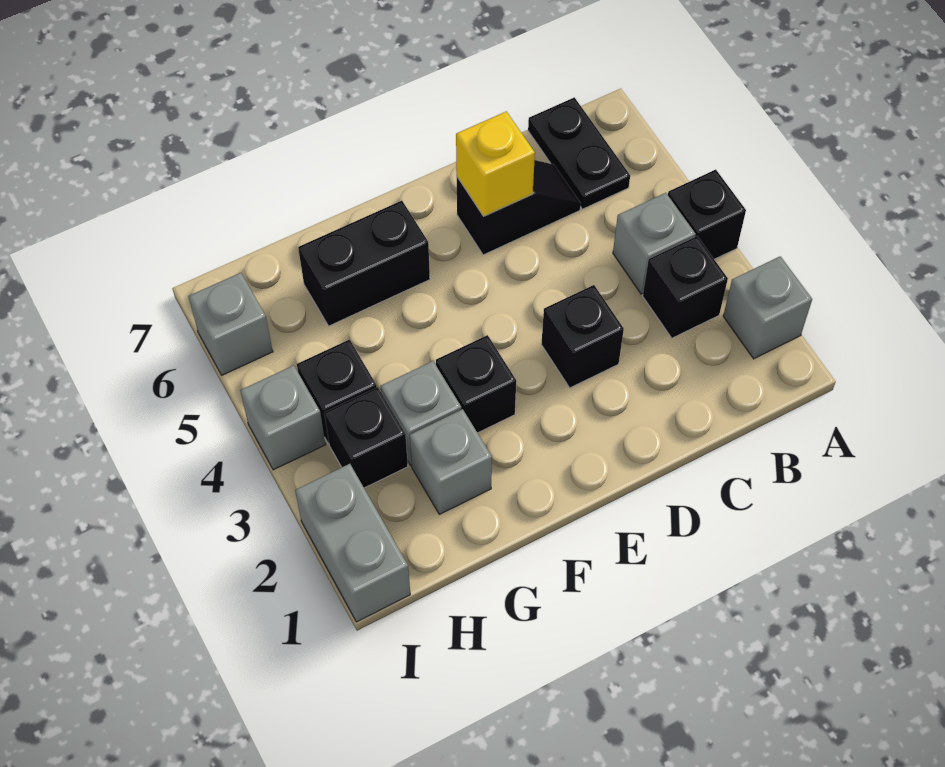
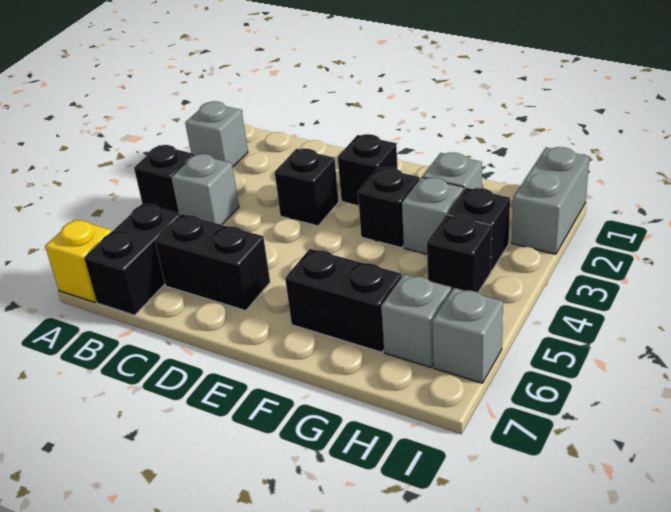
black 1x1 brick [643,236,728,338] -> black 1x1 brick moved to [338,134,398,206]
black 1x2 plate [528,97,630,209] -> black 1x2 brick [84,203,180,315]
black 1x2 slope [457,160,581,255] -> black 1x2 brick [155,214,270,311]
yellow 1x1 brick [456,111,535,216] -> yellow 1x1 brick moved to [45,219,112,302]
grey 1x1 brick [240,365,326,470] -> grey 1x1 brick moved to [381,274,451,367]

